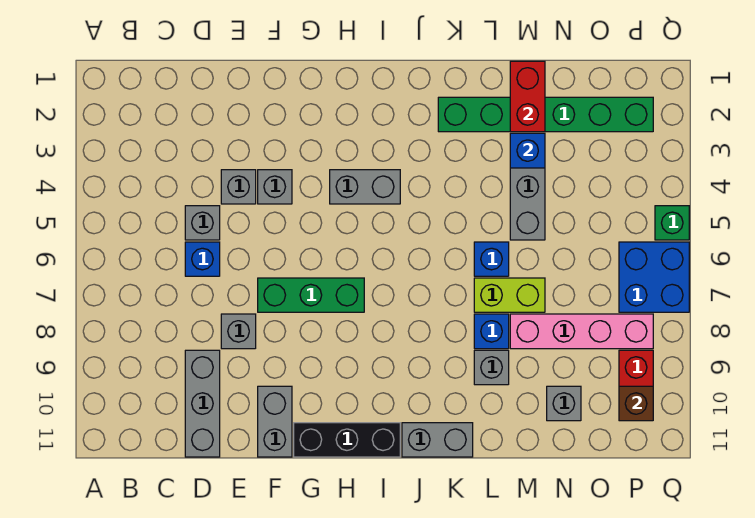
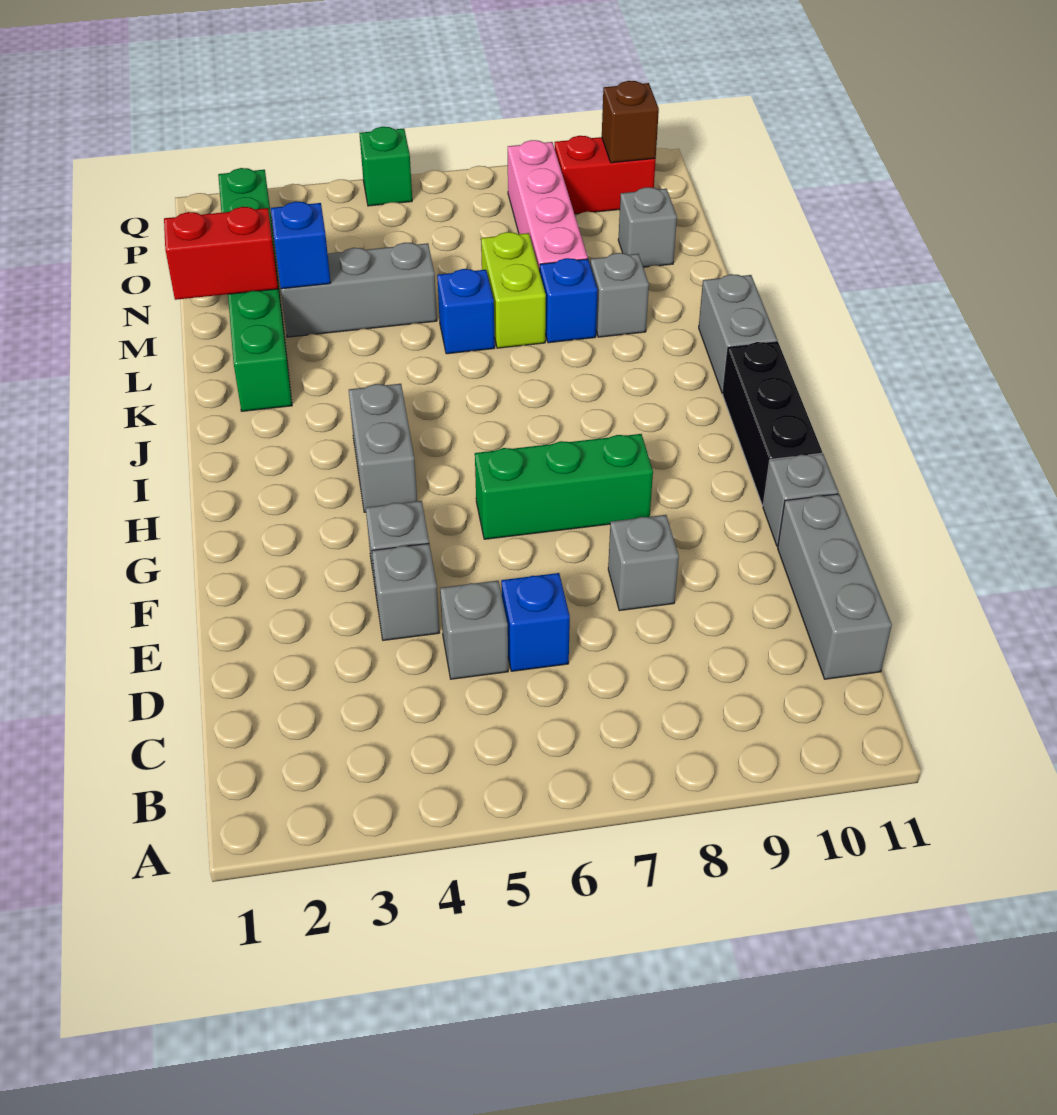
grey 1x3 brick [185,350,220,457] -> grey 1x3 brick turned to [778,494,892,679]
green 1x3 brick [258,278,364,312] -> green 1x3 brick turned to [475,434,653,539]
grey 1x2 brick [258,386,292,457] -> grey 1x1 brick [763,453,838,546]
blue 2x2 brick [619,242,689,312] -> none

